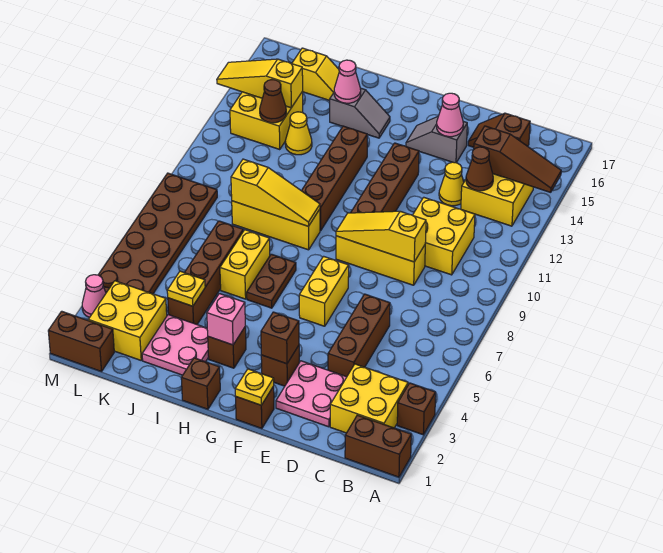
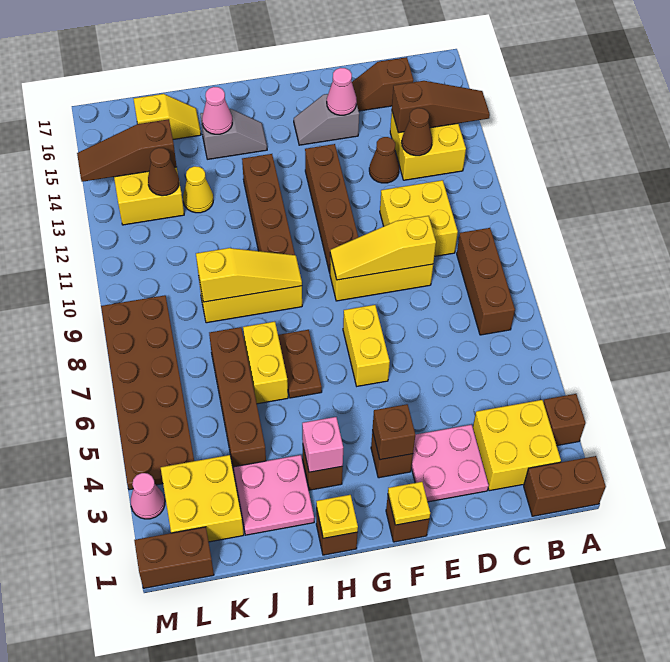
brown 1x3 brick [328,294,390,377] -> brown 1x3 brick moved to [457,228,515,335]
yellow 1x1 cone [439,162,464,206] -> brown 1x1 cone [369,137,399,183]
yellow 1x1 plate [167,271,205,306] -> yellow 1x1 plate moved to [316,495,358,538]
yellow 1x3 slope [217,59,303,108] -> brown 1x3 slope [77,119,177,182]

